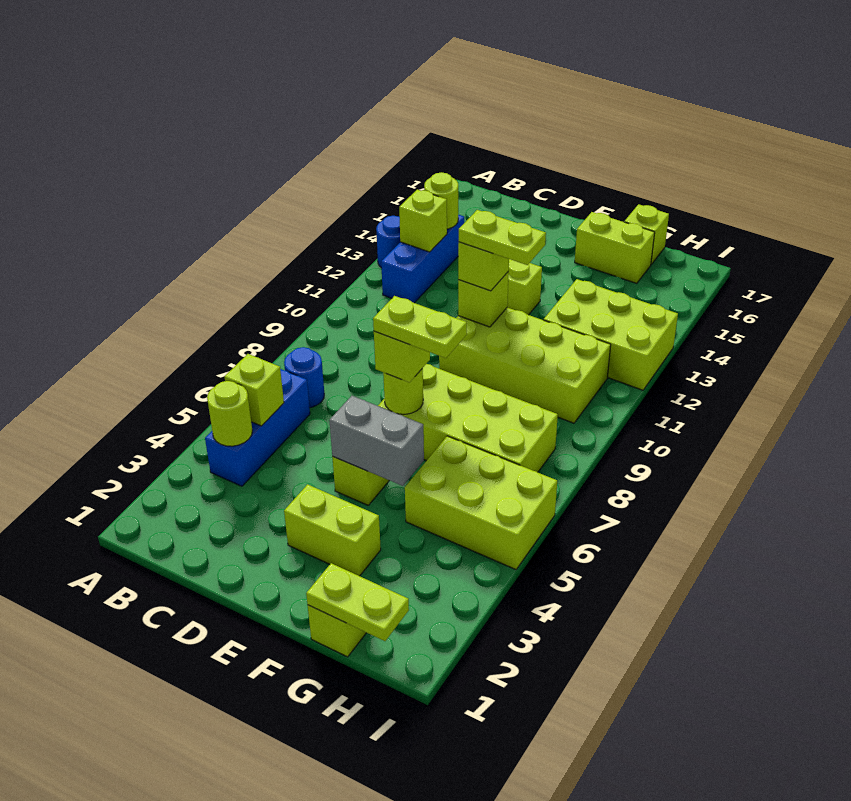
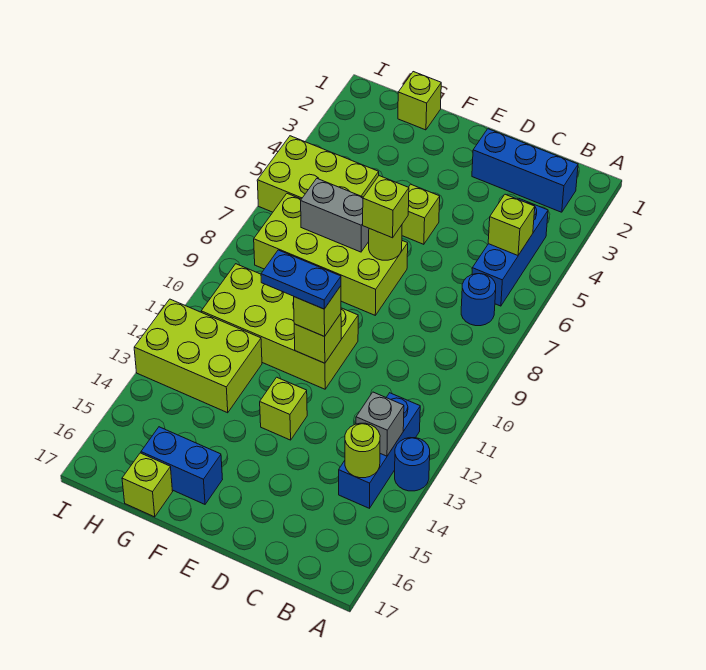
none -> blue 1x3 brick [472,129,578,212]
lime 1x1 round brick [207,381,252,446] -> none
lime 1x1 brick [399,190,447,252] -> grey 1x1 brick [356,392,404,456]
lime 1x2 brick [284,484,381,576] -> none
grey 1x2 brick [329,396,424,486] -> grey 1x2 brick moved to [301,179,369,252]
lime 1x2 plate [373,296,467,358] -> none
lime 1x2 plate [459,210,546,265] -> blue 1x2 plate [261,250,341,309]
lime 1x2 brick [575,212,655,283] -> blue 1x2 brick [141,427,223,504]
lime 1x2 plate [306,563,409,641] -> none

